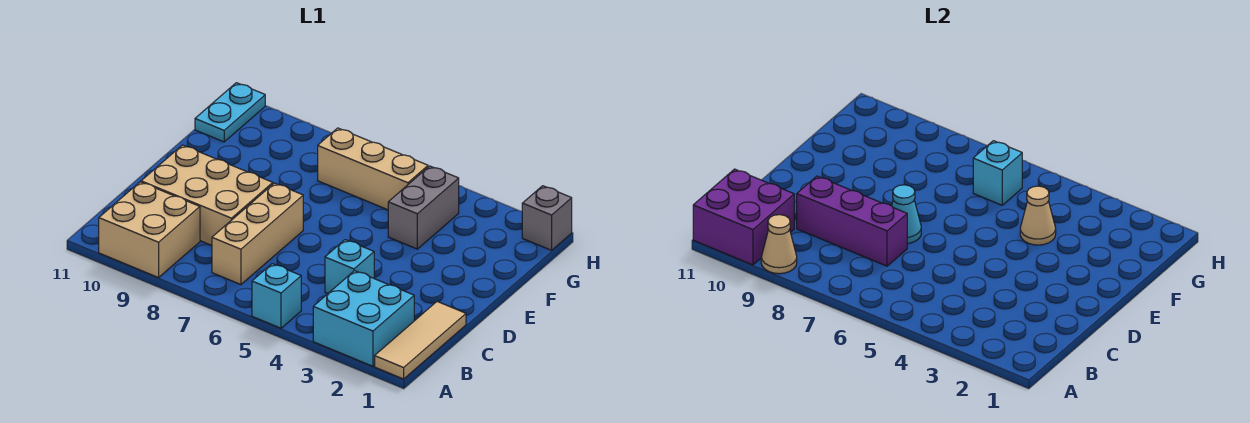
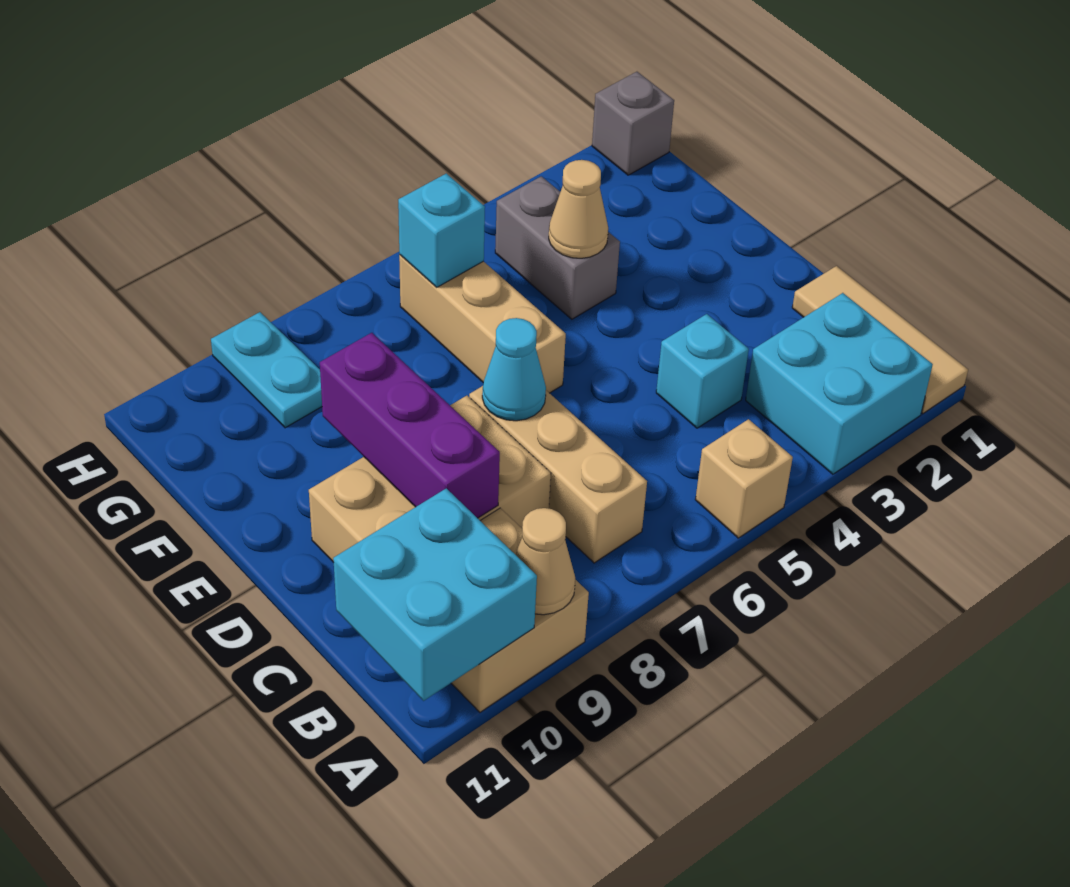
cyan 1x1 brick [252,264,301,328] -> tan 1x1 brick [695,419,793,538]
purple 2x2 brick [693,169,794,265] -> cyan 2x2 brick [333,488,537,701]
purple 1x3 brick [797,176,907,266] -> purple 1x3 brick turned to [320,333,500,518]
tan 1x3 brick [318,128,428,210] -> tan 1x3 brick turned to [399,255,566,393]
cyan 1x2 plate [195,83,265,142] -> cyan 1x2 plate moved to [211,312,322,428]

